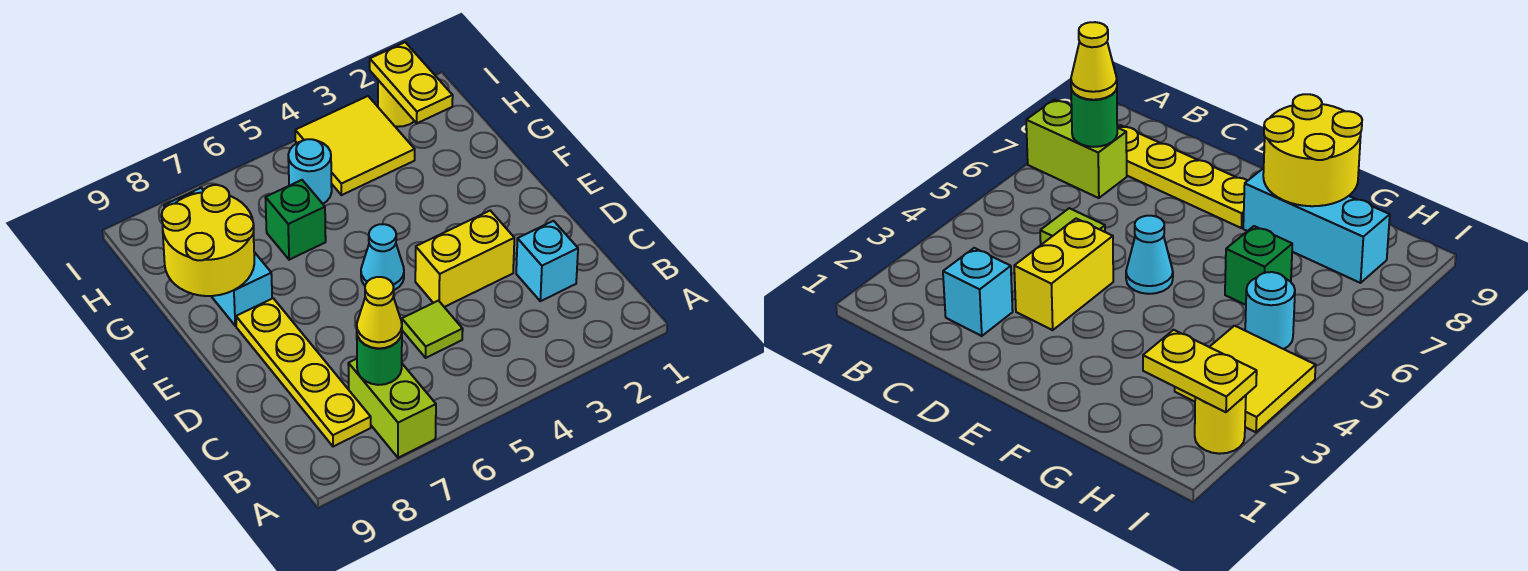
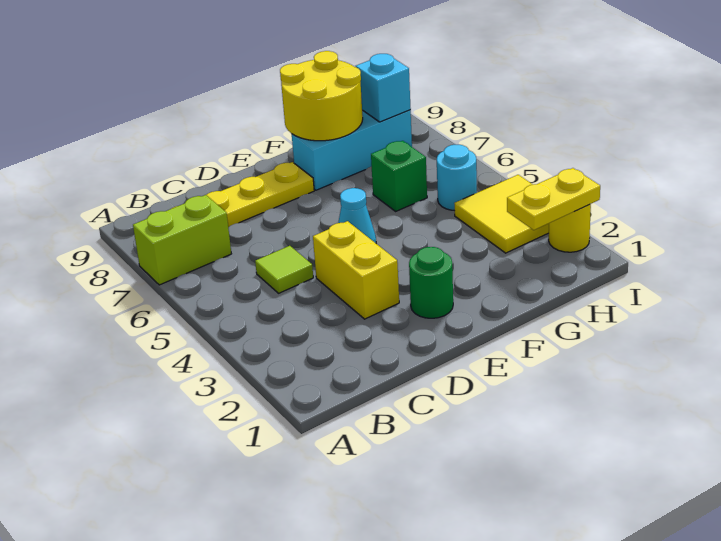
green 1x1 round brick [357,334,402,385] -> green 1x1 round brick moved to [409,247,453,318]
yellow 1x1 cone [357,277,402,348] -> none
cyan 1x1 brick [516,221,578,301] -> cyan 1x1 brick moved to [356,54,411,122]

